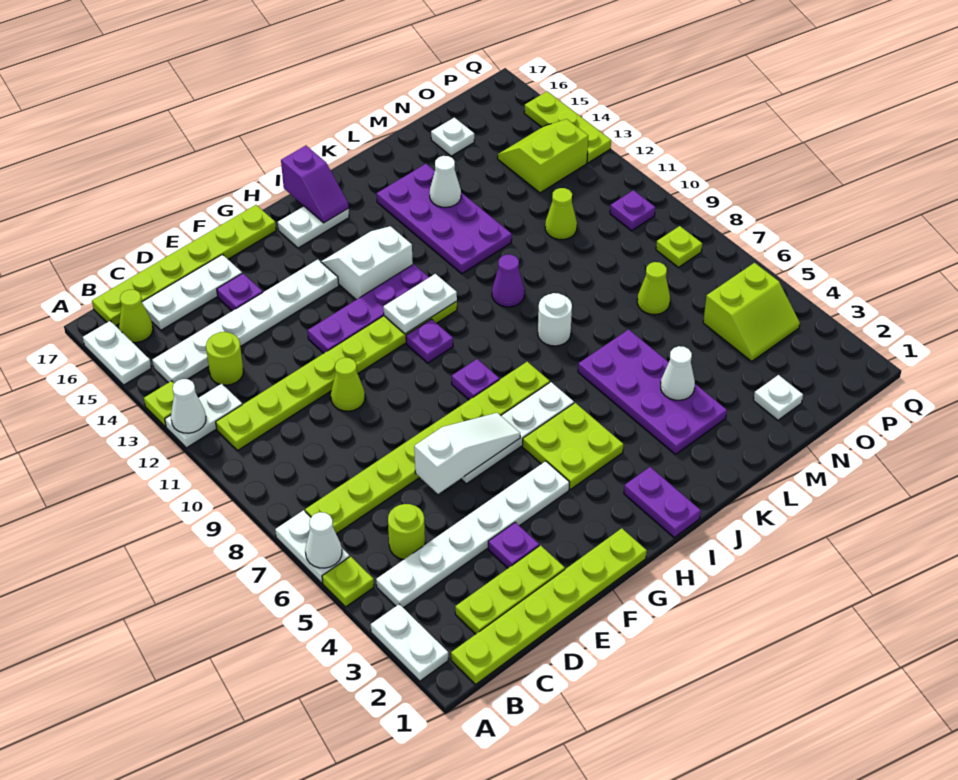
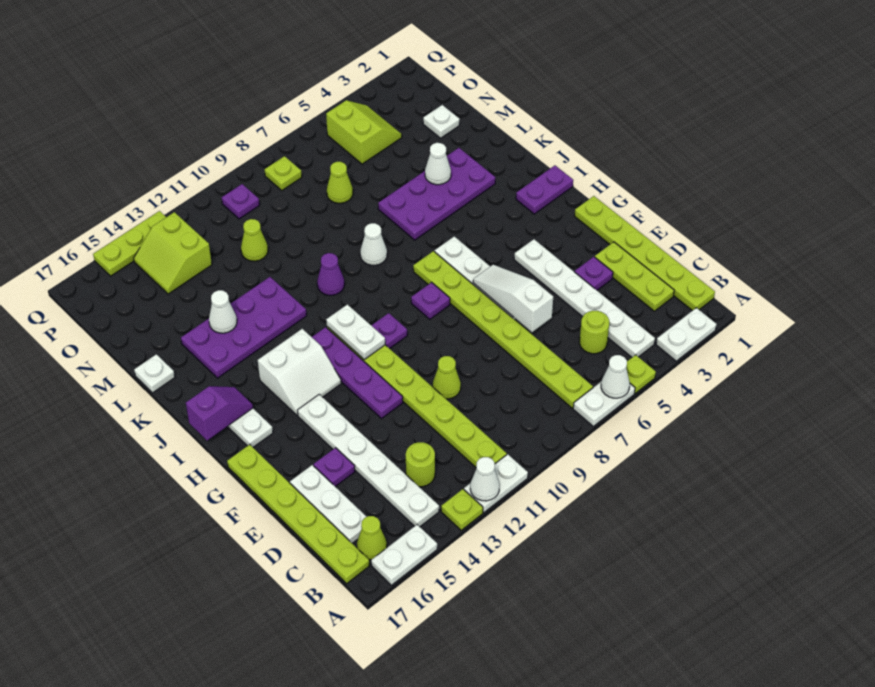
white 1x2 plate [165,384,242,448] -> white 1x2 plate turned to [464,454,528,512]
lime 2x2 plate [522,403,623,489] -> none
white 2x2 slope [321,226,413,300] -> white 2x2 slope turned to [258,329,341,415]
white 1x1 round brick [538,293,572,346] -> white 1x1 cone [360,223,387,265]
white 1x1 plate [431,118,474,156] -> white 1x1 plate moved to [134,354,175,393]

